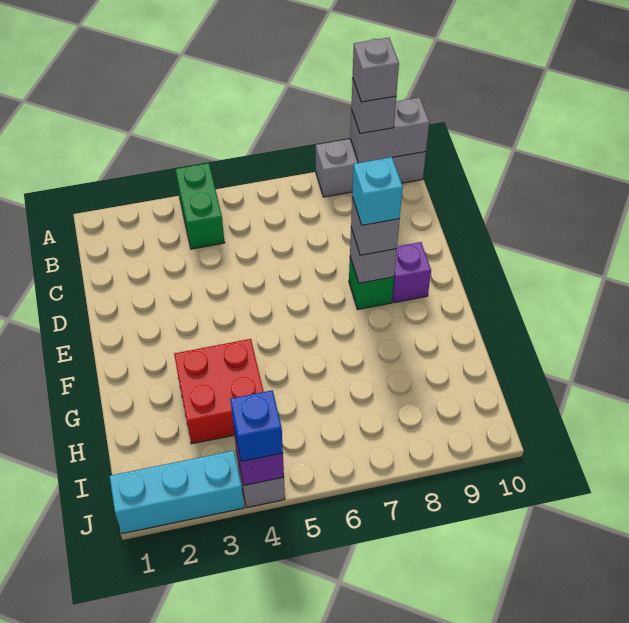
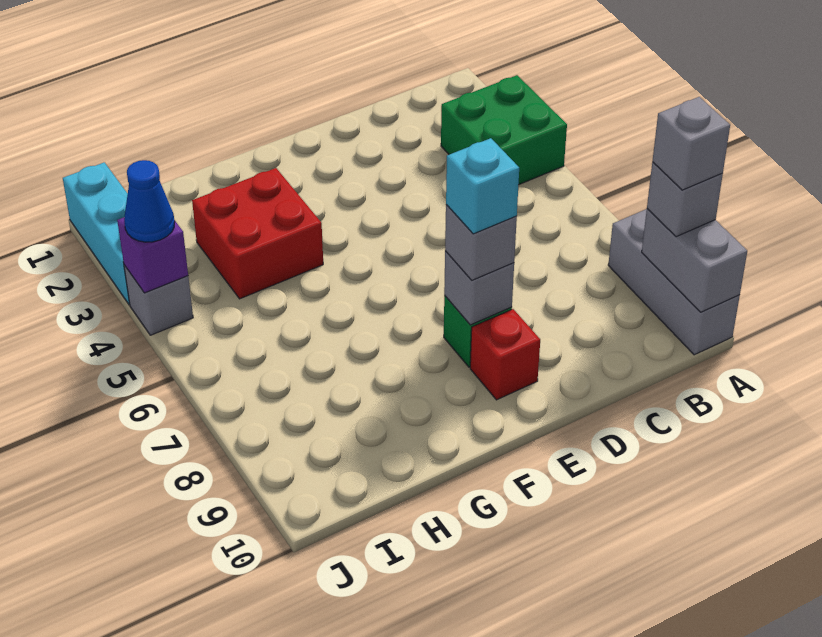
green 1x2 brick [175,163,225,249] -> green 2x2 brick [441,75,567,185]
purple 1x1 brick [392,242,431,303] -> red 1x1 brick [470,309,540,400]
blue 1x1 brick [230,390,283,462] -> blue 1x1 cone [124,160,175,242]

